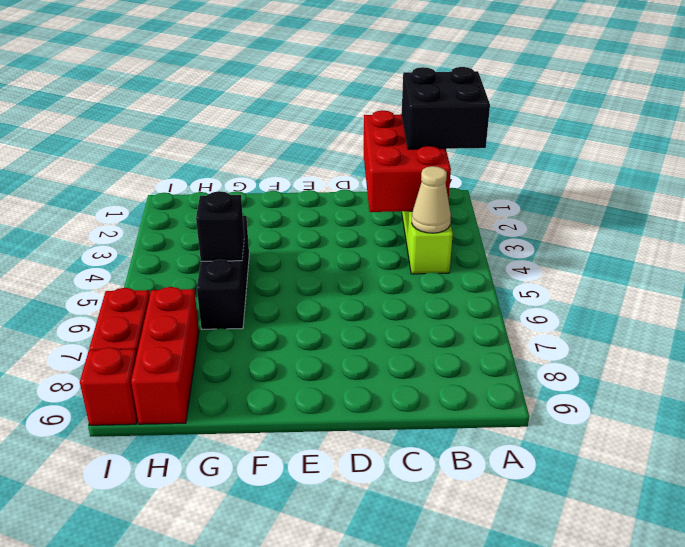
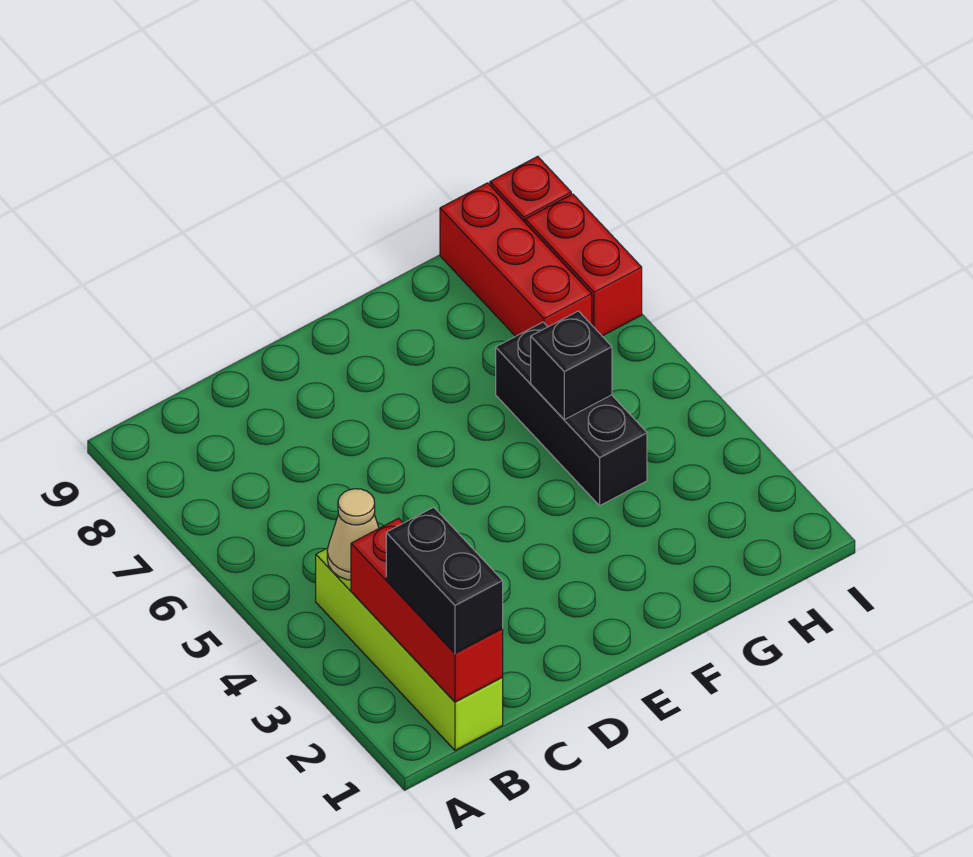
black 2x2 brick [402,67,490,149] -> black 1x2 brick [386,507,503,654]
red 2x3 brick [364,110,451,212] -> red 1x3 brick [351,518,503,702]

